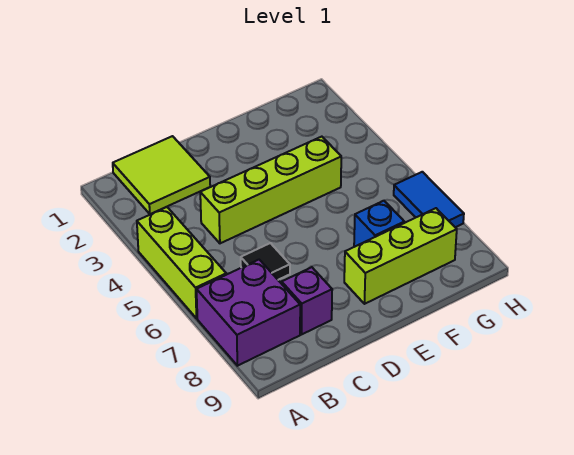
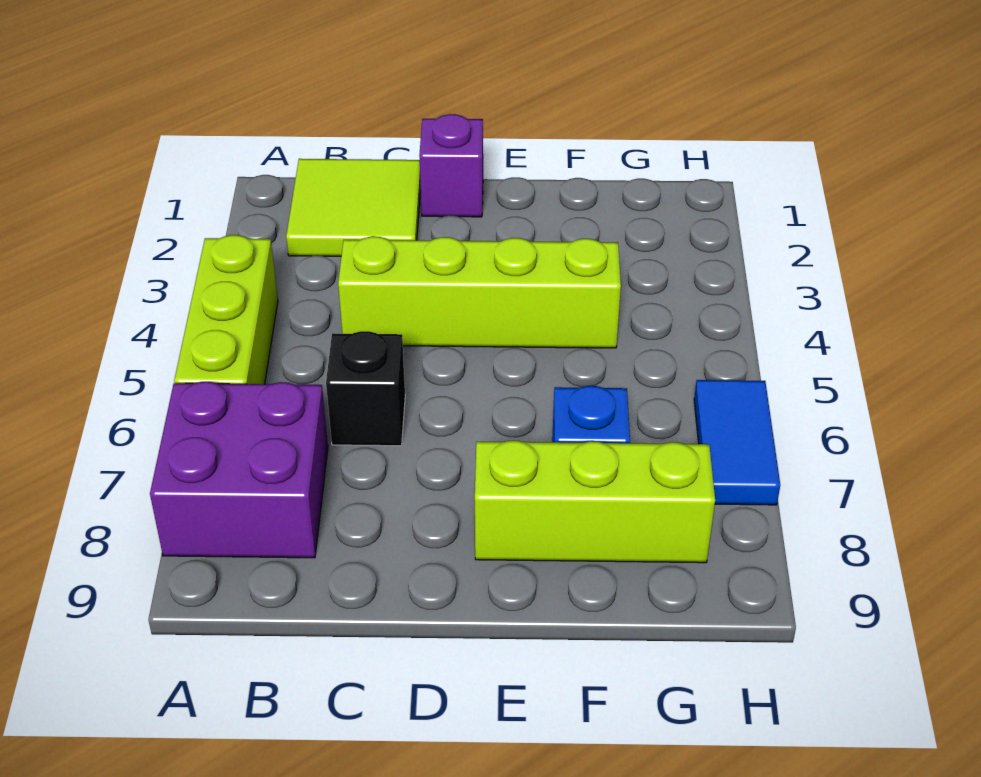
black 1x1 tile [241,243,290,280] -> black 1x1 brick [326,331,405,446]
purple 1x1 brick [282,267,332,334] -> purple 1x1 brick moved to [419,114,483,217]

